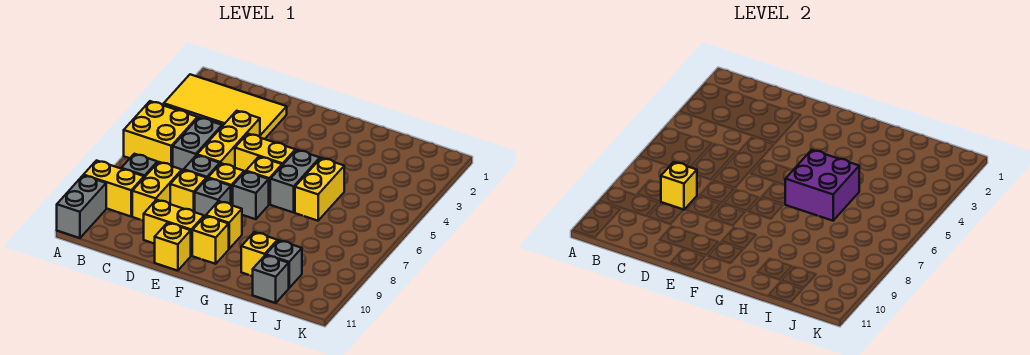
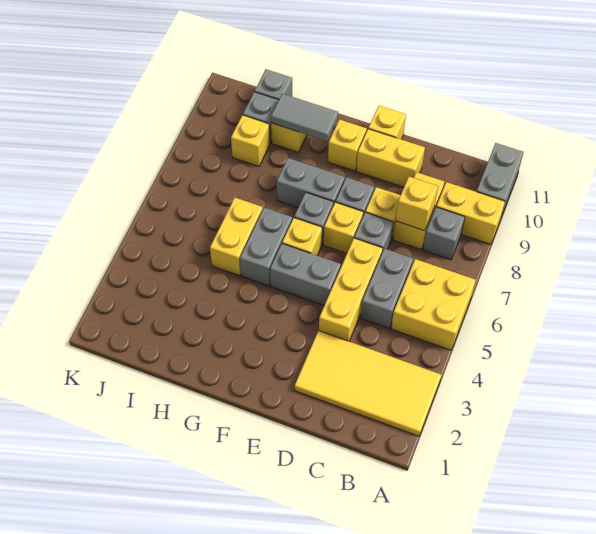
yellow 1x2 brick [235,134,295,172] -> grey 1x2 brick [270,244,341,306]
none -> grey 1x2 brick [277,158,345,208]
yellow 1x1 brick [206,201,242,249] -> yellow 1x1 brick moved to [231,115,270,166]
purple 2x2 brick [785,150,859,221] -> none
none -> grey 1x2 tile [271,94,338,141]

